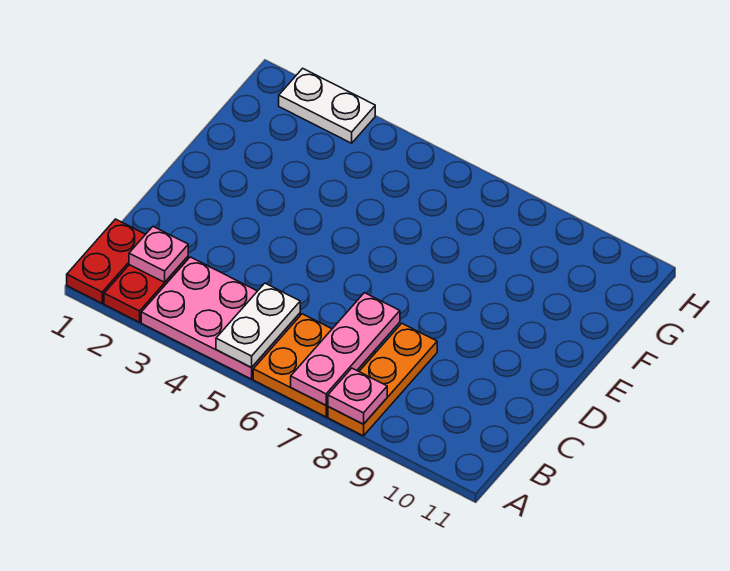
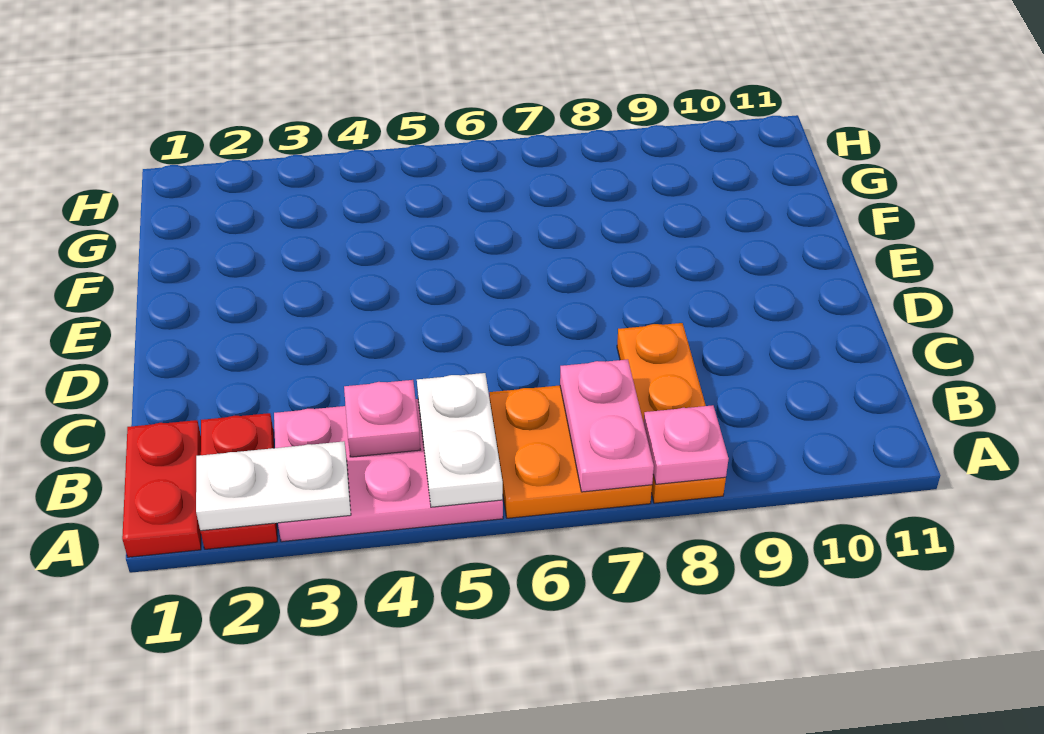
pink 1x3 plate [291,293,400,405] -> pink 1x2 plate [560,359,654,492]
pink 1x1 plate [129,227,188,282] -> pink 1x1 plate moved to [344,380,420,457]
white 1x2 plate [279,68,375,143] -> white 1x2 plate moved to [196,441,351,531]

